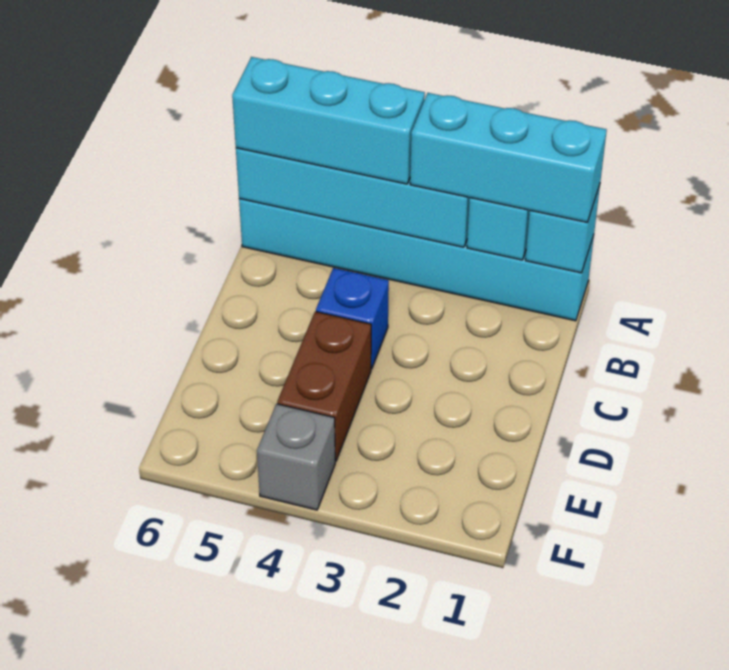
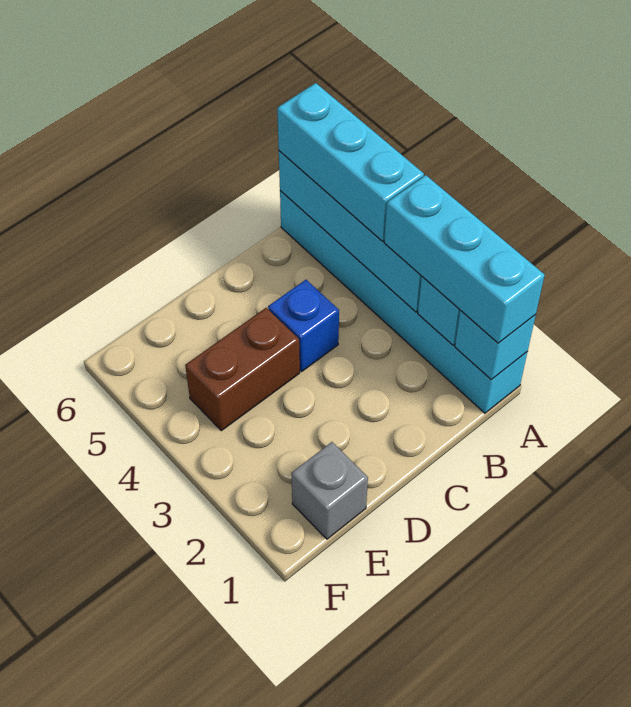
grey 1x1 brick [257,404,335,510] -> grey 1x1 brick moved to [291,442,368,539]

